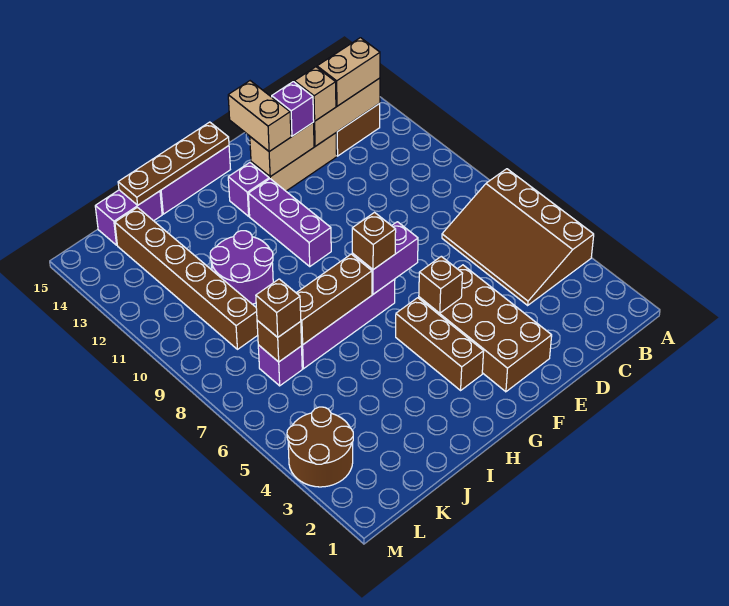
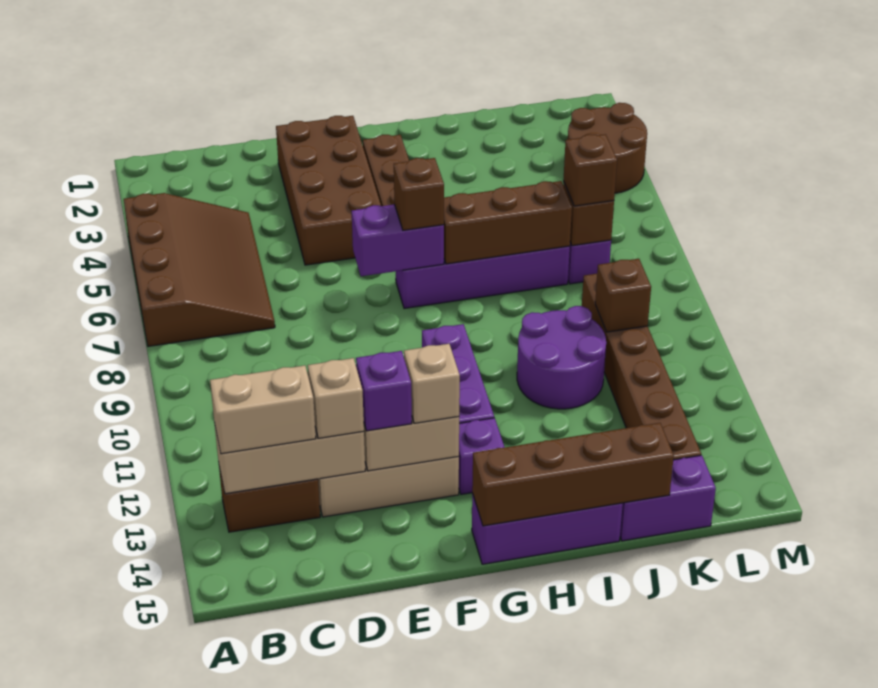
brown 1x1 brick [419,256,463,313] -> brown 1x1 brick moved to [595,259,651,332]
tan 1x2 brick [228,81,291,151] -> tan 1x1 brick [404,344,460,423]
brown 1x4 plate [118,122,229,205] -> brown 1x4 brick [472,423,674,526]

